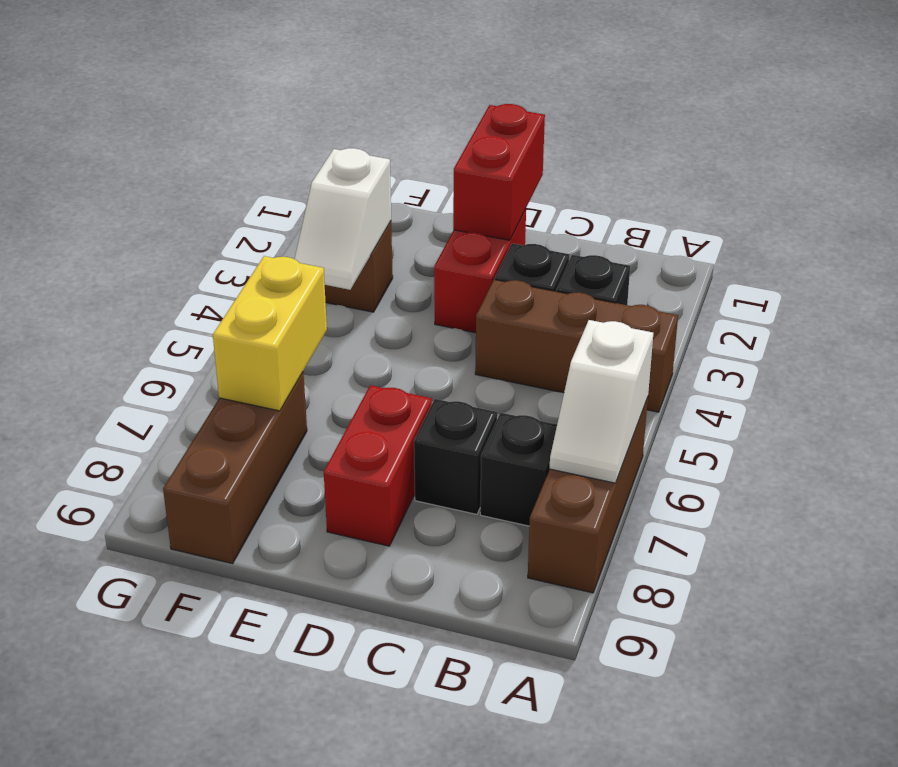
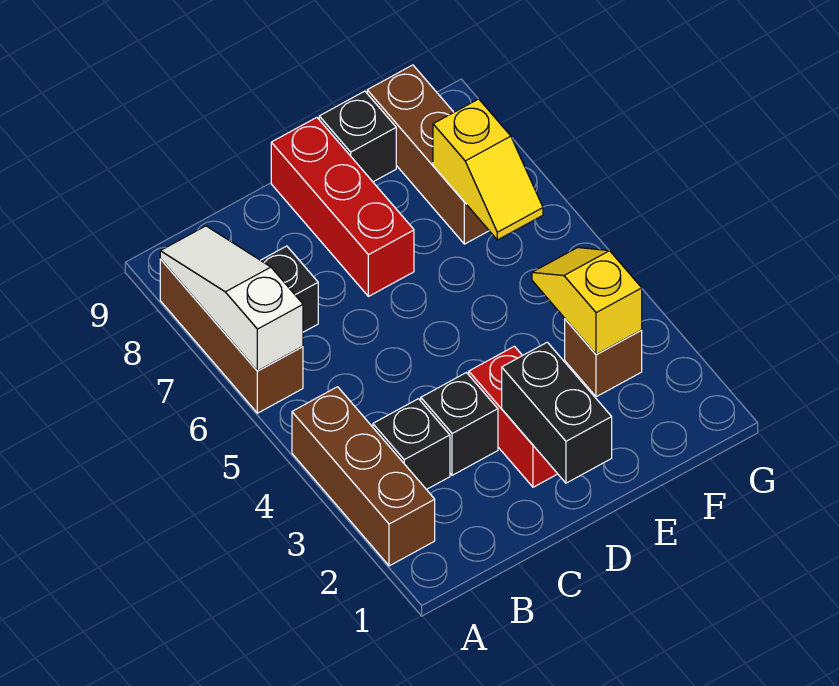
brown 1x3 brick [475,279,678,412] -> brown 1x3 brick turned to [292,387,435,566]
white 1x2 slope [550,320,653,483] -> white 1x3 slope [160,226,303,371]
black 1x1 brick [414,399,497,514] -> black 1x1 brick moved to [319,91,396,182]
red 1x2 brick [453,104,545,240] -> black 1x2 brick [502,342,612,483]
red 1x2 brick [324,385,432,546] -> red 1x3 brick [271,117,414,296]
white 1x2 slope [295,148,391,290] -> yellow 1x2 slope [532,248,642,354]
yellow 1x2 brick [213,256,327,411] -> yellow 1x2 slope [433,99,543,240]

